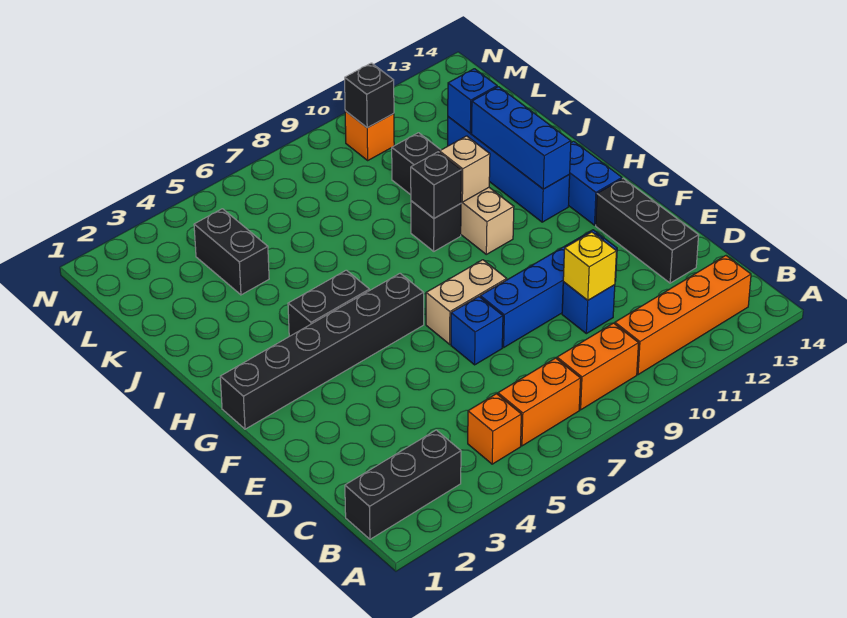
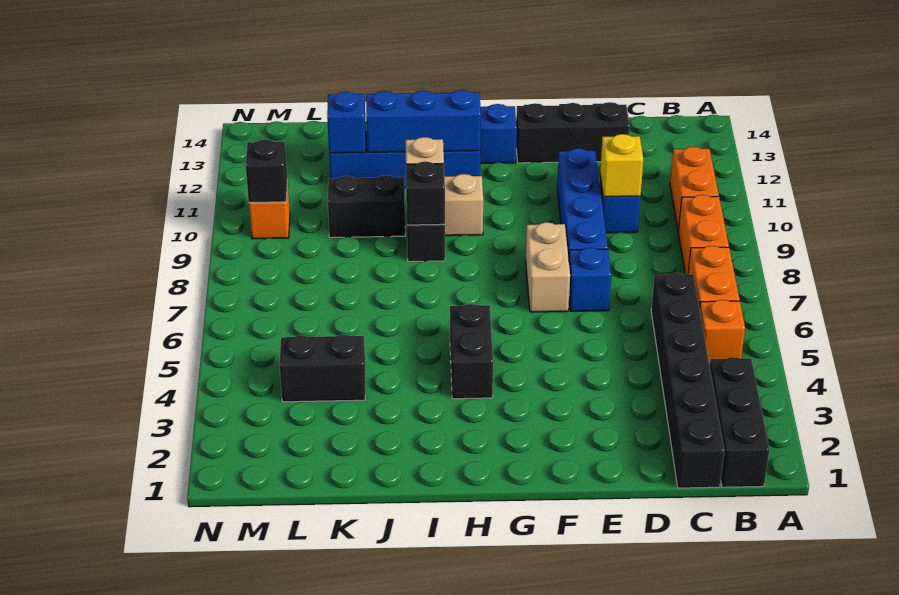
orange 1x4 brick [615,256,751,375] -> orange 1x2 brick [670,147,719,231]
black 1x6 brick [220,274,424,429] -> black 1x6 brick moved to [651,273,725,488]

